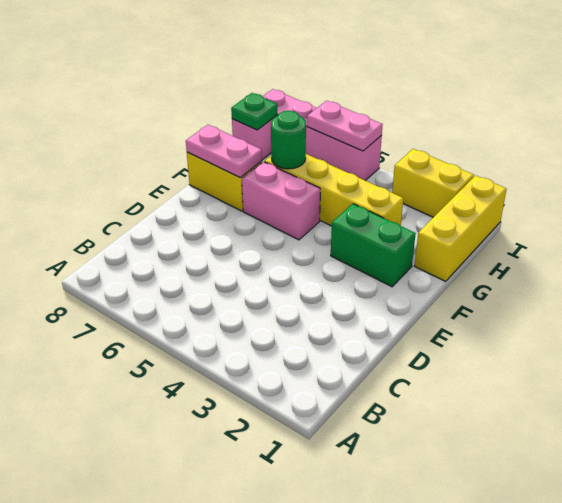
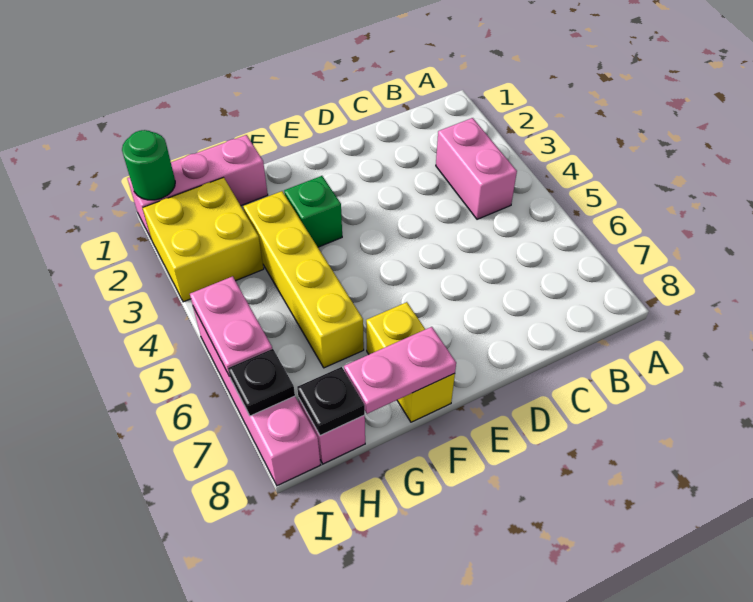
green 1x2 brick [331,204,416,287] -> green 1x1 brick [284,176,342,247]
pink 1x2 brick [242,162,320,240] -> pink 1x2 brick moved to [436,118,517,219]
pink 1x2 plate [186,125,262,177] -> pink 1x2 plate turned to [344,327,456,414]
yellow 1x3 brick [414,175,507,281] -> pink 1x3 brick [127,135,268,240]
green 1x1 round brick [271,111,306,169] -> green 1x1 round brick moved to [122,130,175,200]
green 1x1 plate [231,93,277,130] -> black 1x1 plate [297,367,365,436]
yellow 1x2 brick [392,149,474,217] -> yellow 2x2 brick [143,177,264,302]
none -> black 1x1 plate [228,349,295,416]

